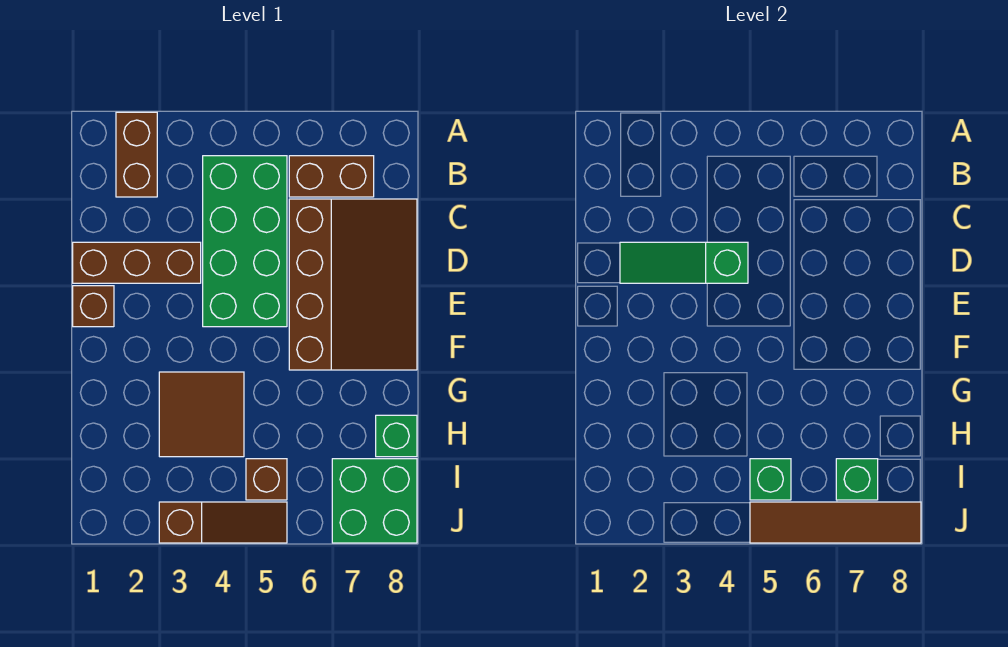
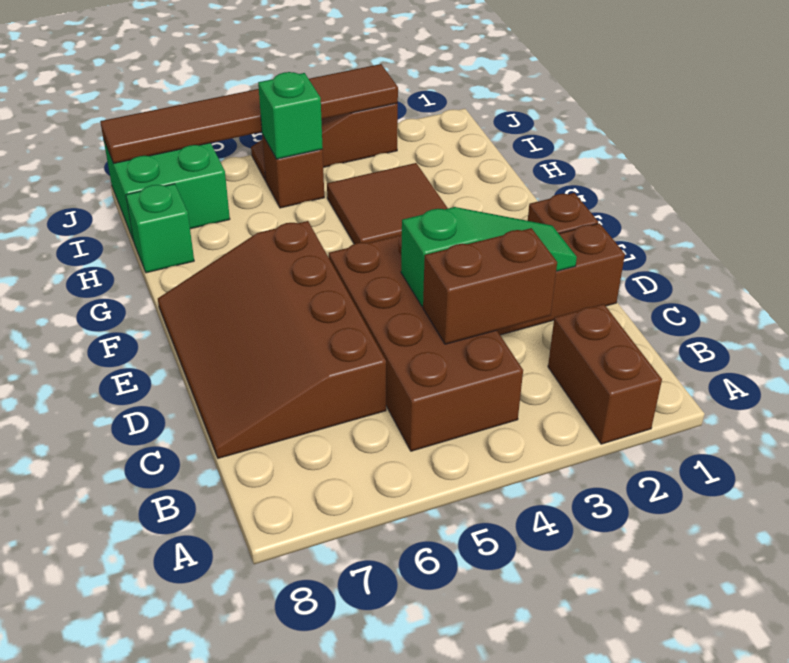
green 2x4 brick [203,156,287,327] -> brown 2x4 brick [329,234,523,451]
brown 1x2 brick [289,156,374,197] -> brown 1x2 brick moved to [423,228,557,344]
green 1x1 brick [836,459,878,500] -> none
brown 1x4 tile [750,502,921,543] -> brown 1x6 tile [100,64,398,163]

